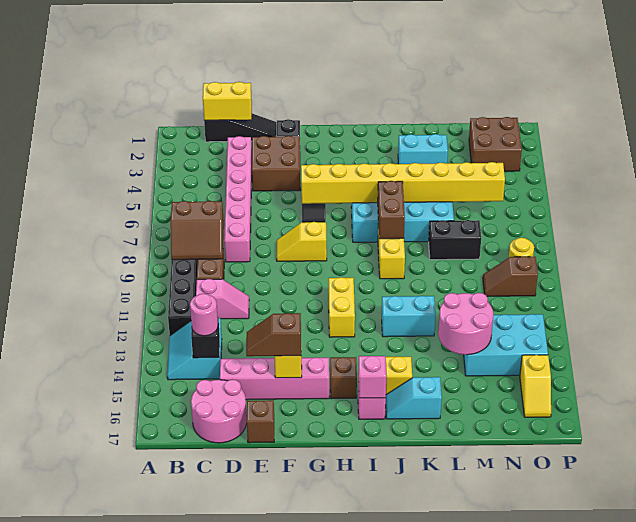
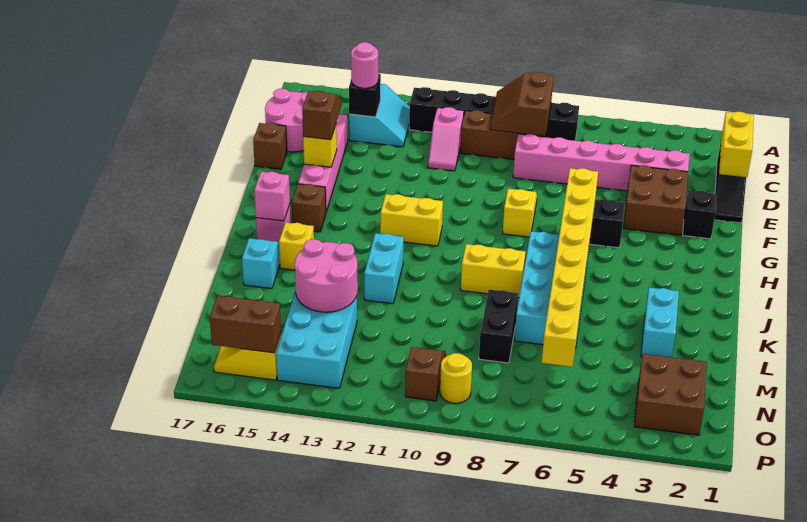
cyan 2x2 slope [167,318,222,380] -> cyan 2x2 slope turned to [349,84,410,147]
brown 1x2 brick [378,181,405,239] -> brown 1x2 brick moved to [210,296,281,353]

